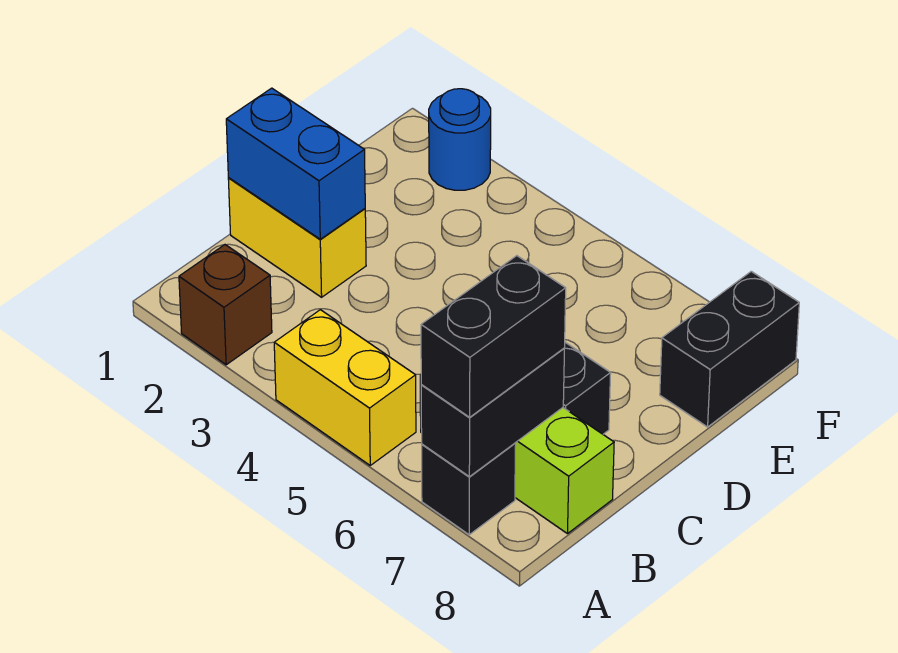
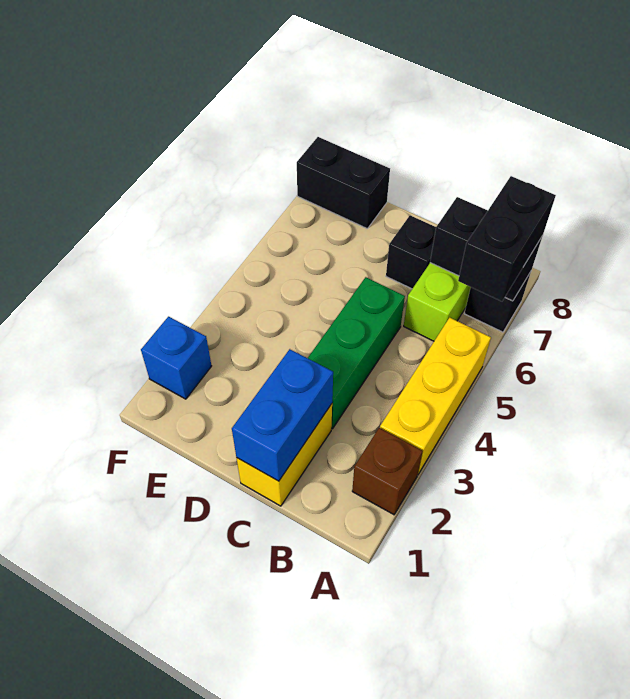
yellow 1x2 brick [274,310,416,465] -> yellow 1x3 brick [380,318,491,474]
black 1x2 brick [421,256,566,417] -> black 1x2 brick turned to [458,176,556,301]
none -> green 1x3 brick [308,277,405,429]
blue 1x1 round brick [429,89,491,190] -> blue 1x1 brick [141,317,211,399]

